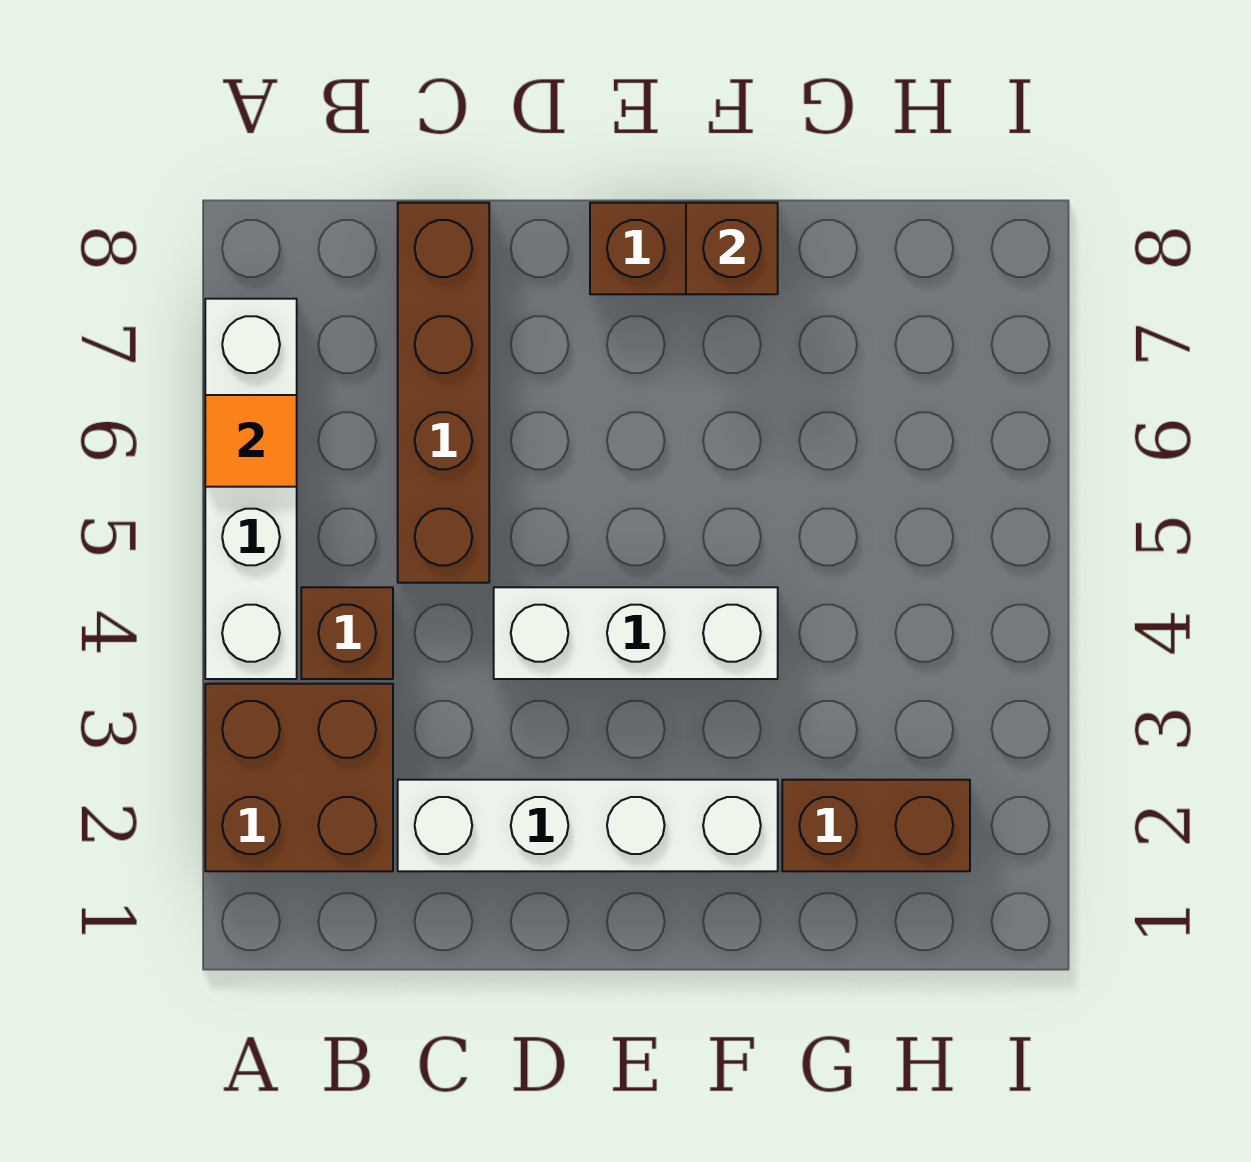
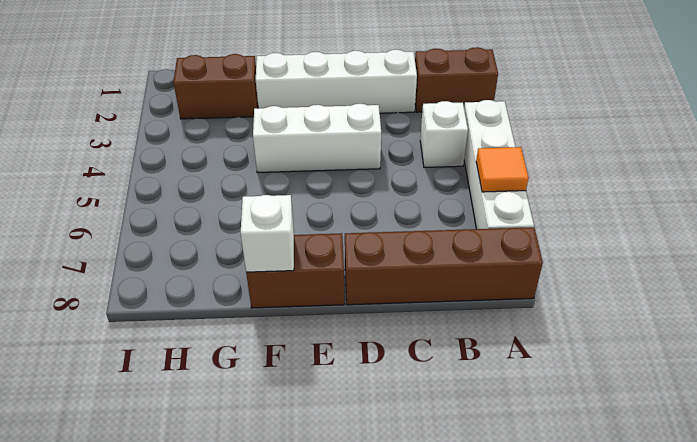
brown 2x2 brick [205,684,393,871] -> brown 1x2 brick [415,47,498,112]
brown 1x1 brick [301,587,393,679] -> white 1x1 brick [420,101,468,167]
brown 1x4 brick [398,203,489,583] -> brown 1x4 brick turned to [345,227,543,305]
brown 1x1 brick [686,203,778,294] -> white 1x1 brick [241,195,294,272]

